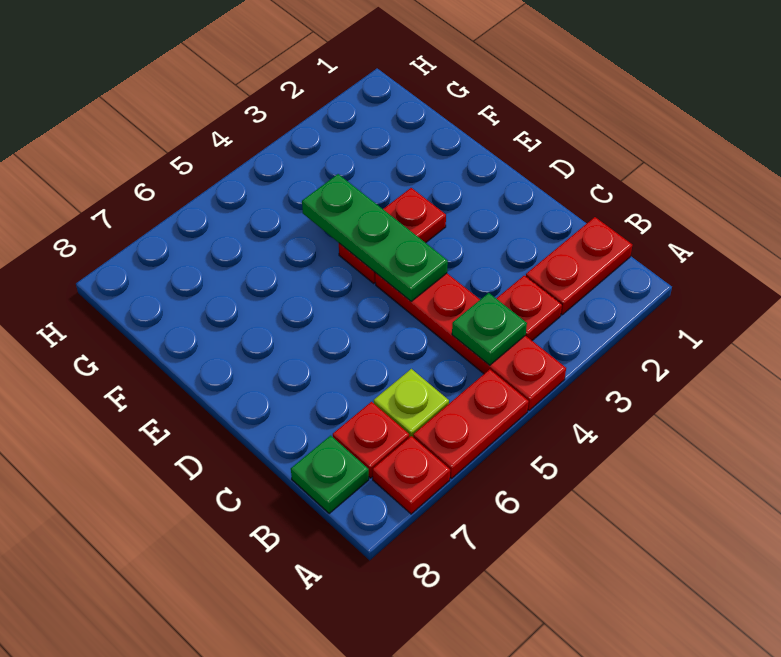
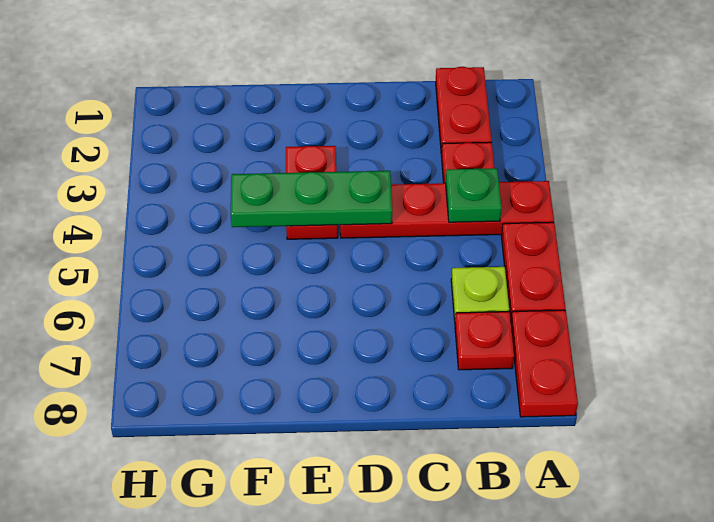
red 1x1 plate [372,436,450,514] -> red 1x2 plate [511,310,578,417]
green 1x1 plate [291,435,369,513] -> none

